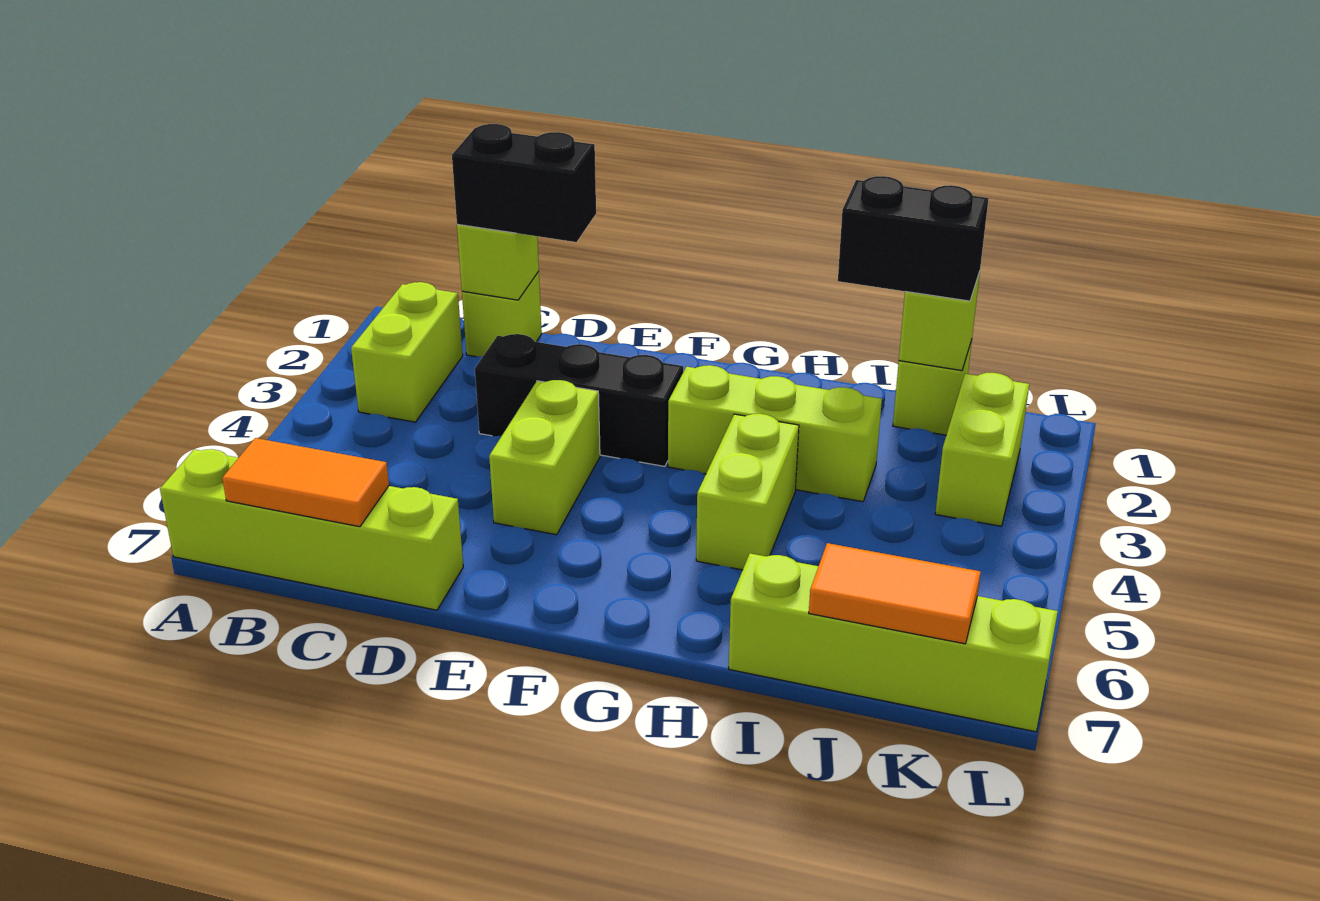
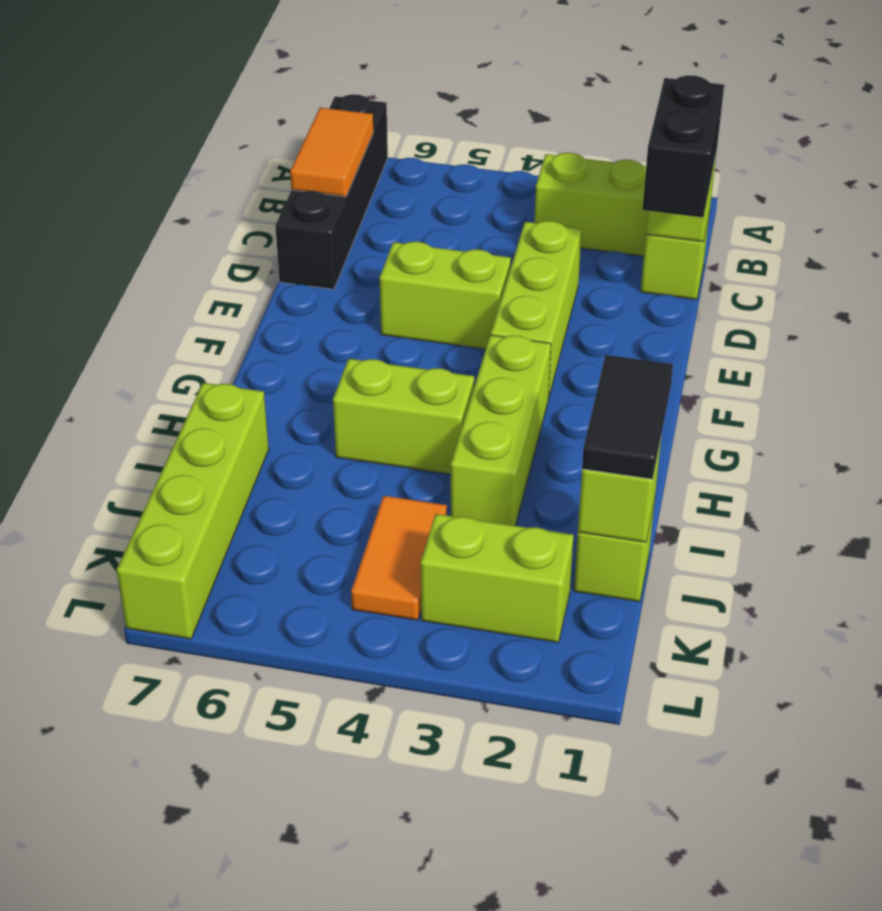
lime 1x4 brick [160,449,463,610] -> black 1x4 brick [275,94,388,289]
black 1x3 brick [475,334,683,466] -> lime 1x3 brick [491,221,582,399]
black 1x2 brick [838,176,989,301] -> black 1x2 tile [582,355,673,479]
orange 1x2 tile [809,543,981,644] -> orange 1x2 tile moved to [351,496,447,620]

